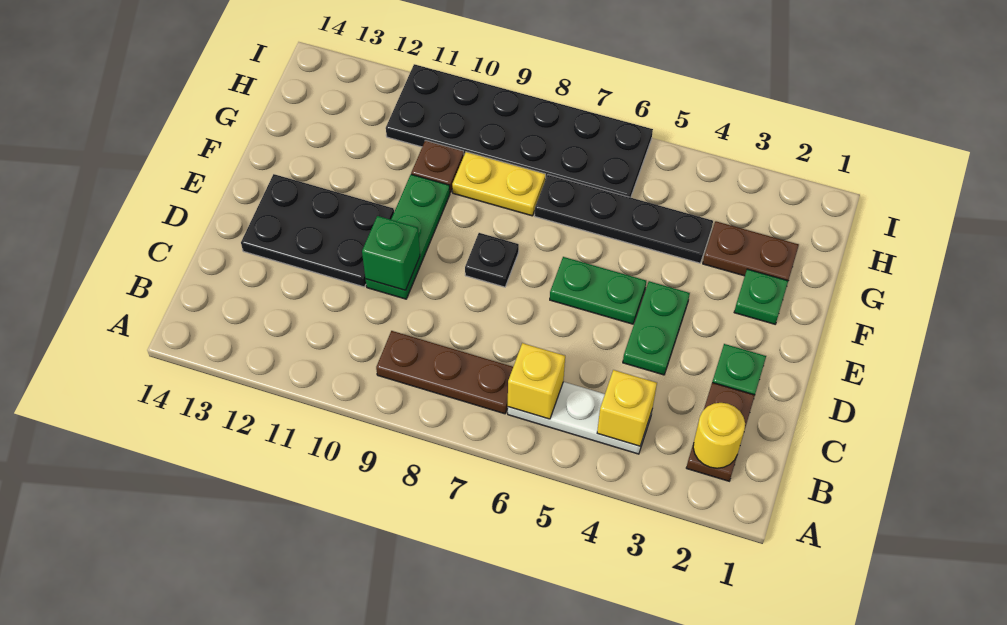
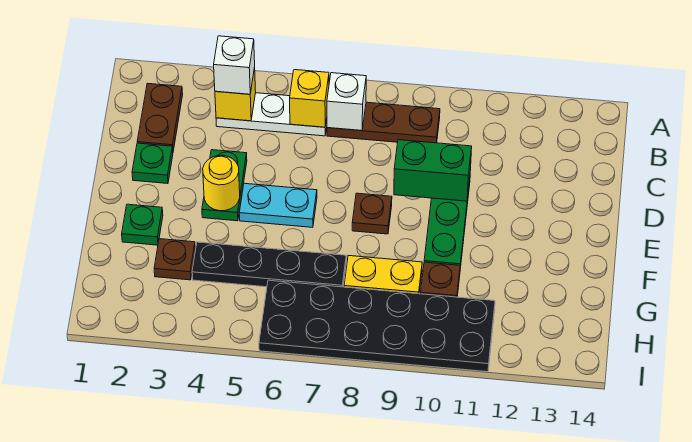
yellow 1x1 round brick [693,403,745,468] -> yellow 1x1 round brick moved to [203,155,240,211]
none -> white 1x1 brick [214,36,255,94]
none -> white 1x1 brick [327,73,366,131]
green 1x1 brick [362,216,420,290] -> green 1x2 brick [394,140,472,201]
black 2x3 plate [241,174,394,287] -> none
green 1x2 plate [550,257,646,324] -> cyan 1x2 plate [239,183,317,227]
black 1x1 plate [465,233,519,287] -> brown 1x1 plate [352,193,392,234]
brown 1x2 plate [703,221,799,280] -> brown 1x1 plate [154,239,195,280]

